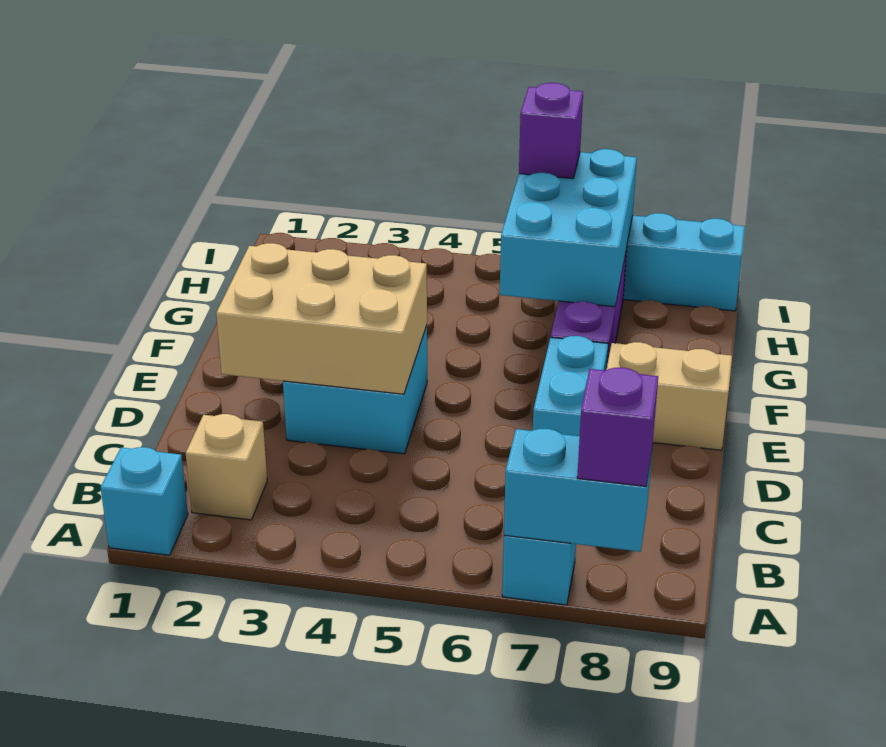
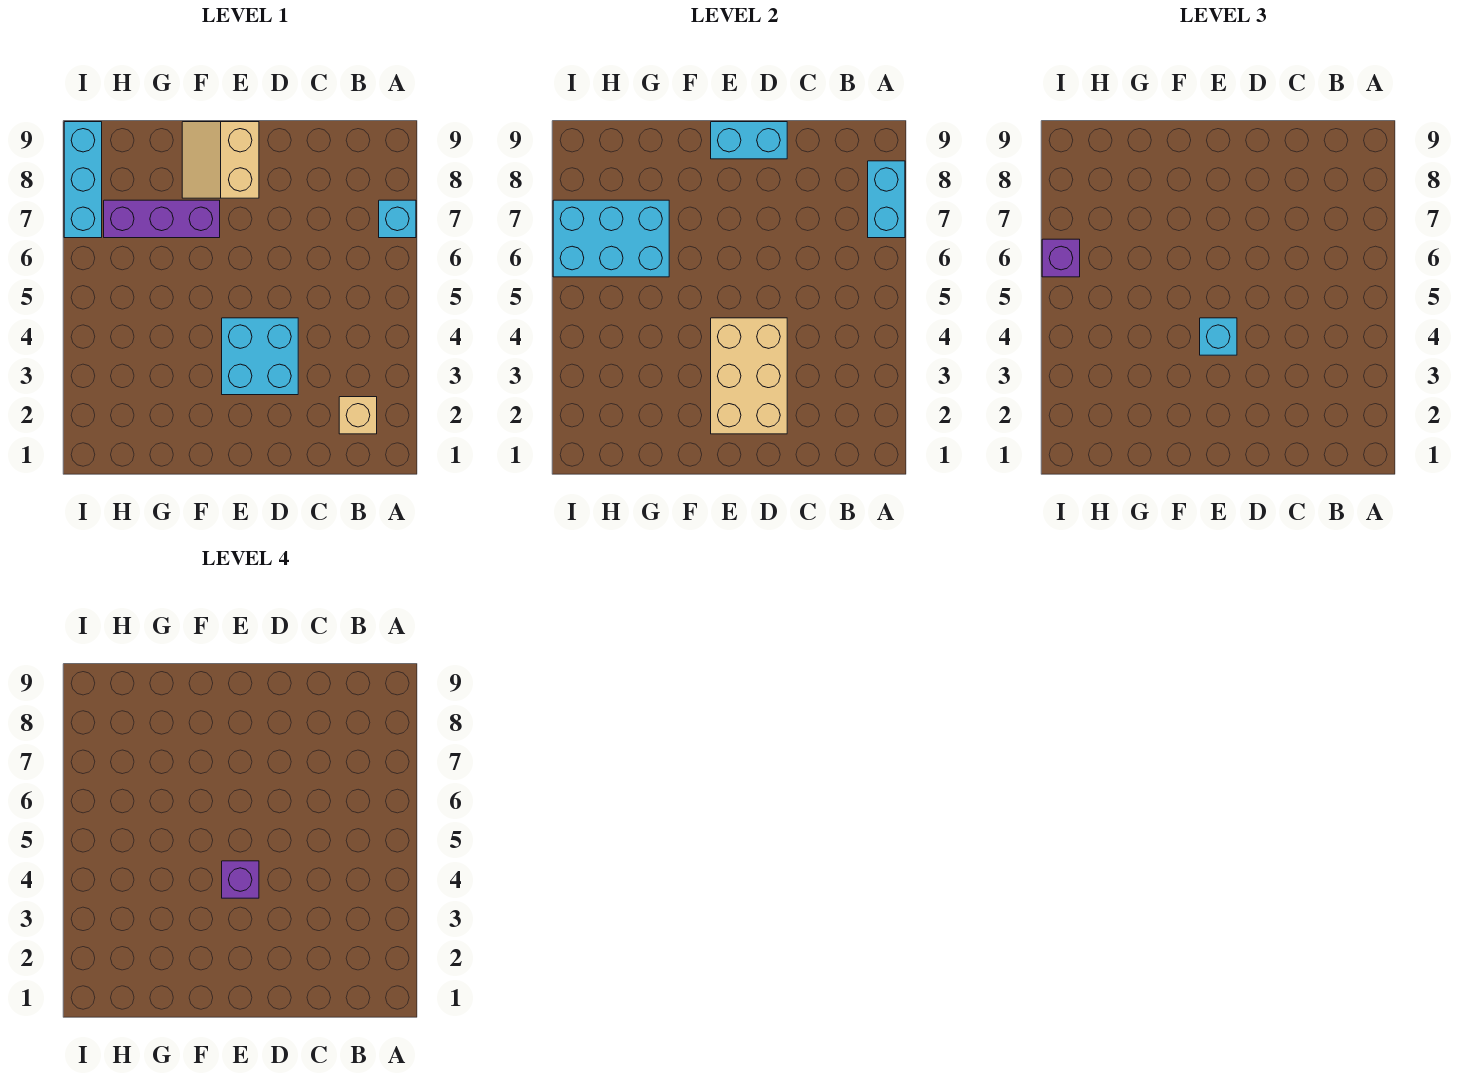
cyan 1x1 brick [100,447,188,555] -> cyan 1x1 brick moved to [1200,318,1237,355]
purple 1x1 brick [577,368,658,486] -> purple 1x1 brick moved to [222,861,259,898]
cyan 1x2 brick [533,336,608,436] -> cyan 1x2 brick moved to [711,122,787,159]

